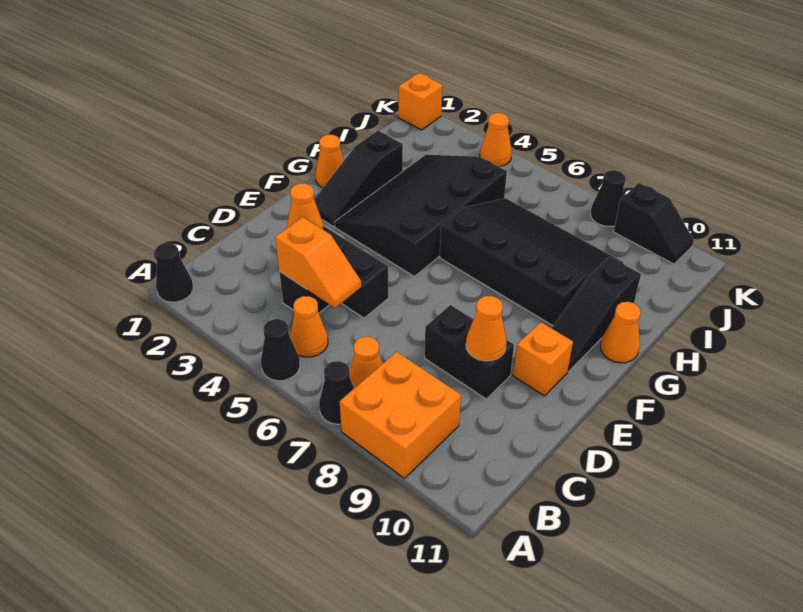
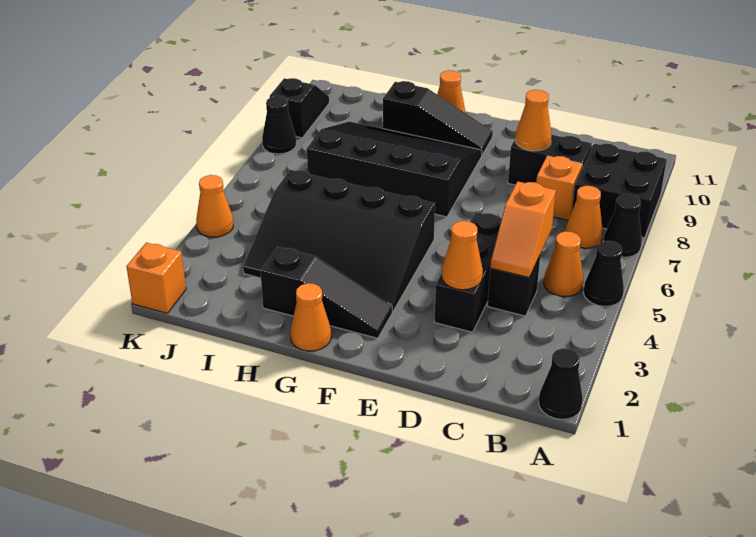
orange 2x2 brick [340,352,461,478] -> black 2x2 brick [572,144,667,238]
orange 1x2 slope [275,217,361,308] -> orange 1x2 slope turned to [490,182,556,277]
black 1x2 brick [425,305,514,399] -> black 1x2 brick turned to [508,135,592,185]
orange 1x1 brick [513,322,573,396] -> orange 1x1 brick moved to [536,156,582,220]
black 3x4 slope [440,198,623,326] -> black 3x4 slope turned to [307,122,482,217]

